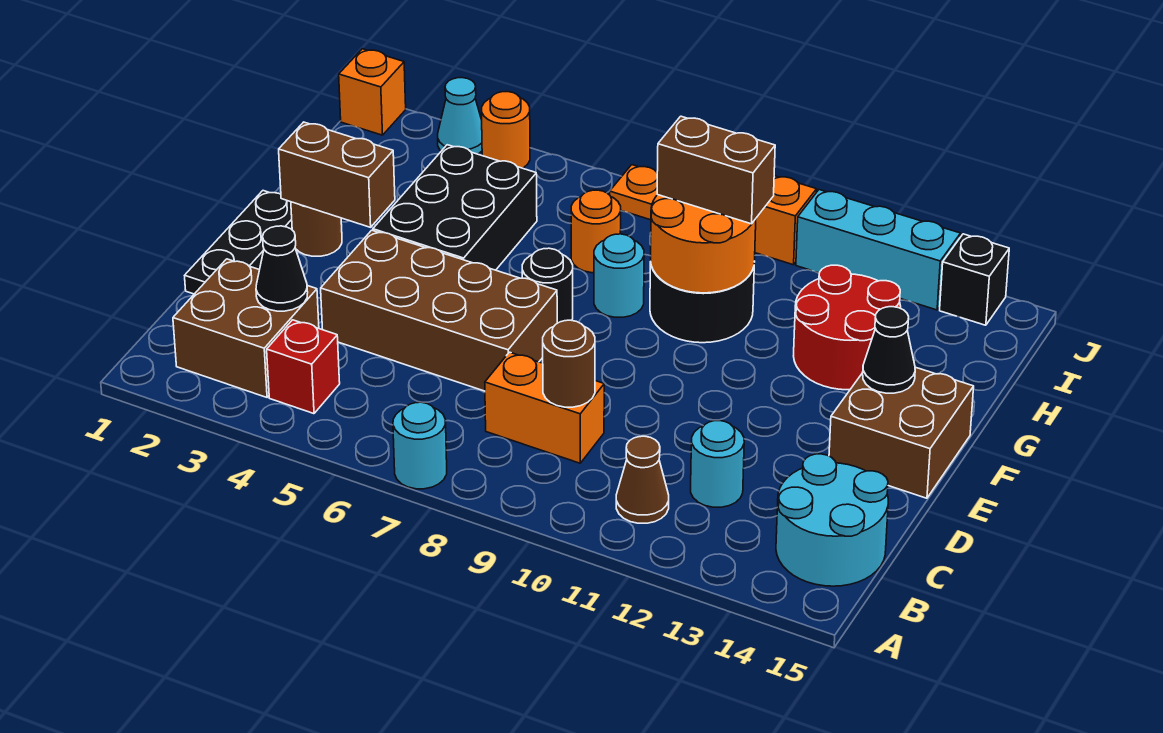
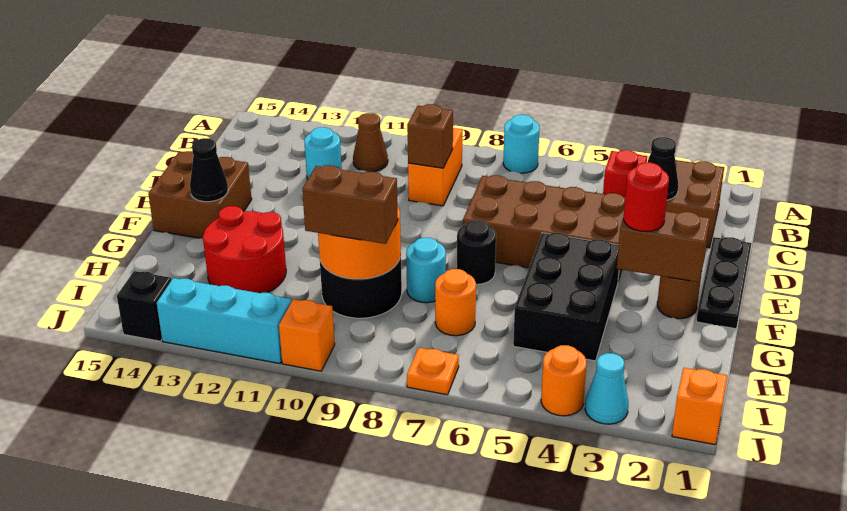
cyan 2x2 round brick [776,454,888,586] -> none
orange 1x2 brick [485,352,604,463] -> orange 1x2 brick turned to [408,128,462,206]
brown 1x1 round brick [543,320,595,407] -> brown 1x1 brick [407,104,453,168]
none -> red 1x1 round brick [624,162,669,232]

